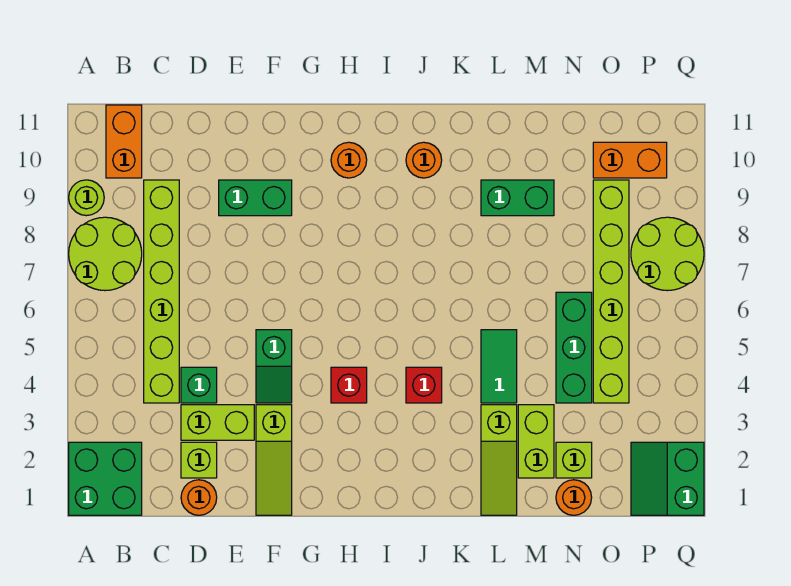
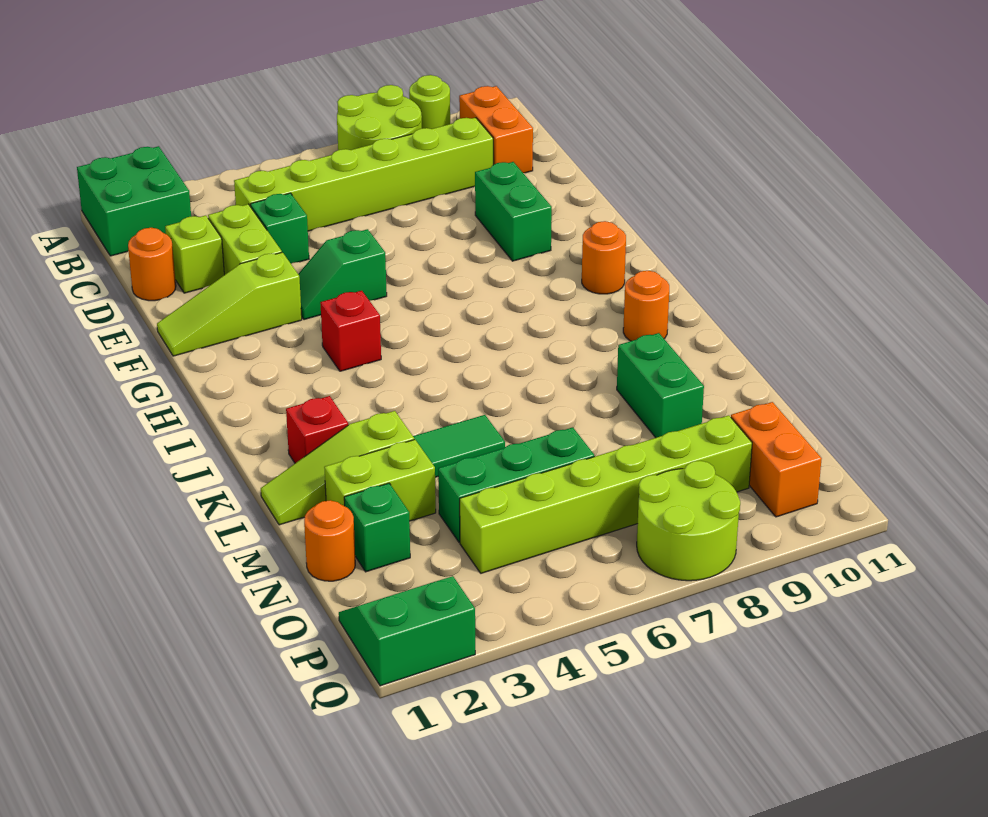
orange 1x2 brick [106,105,142,178] -> orange 1x2 brick turned to [459,86,533,173]
red 1x1 brick [406,367,442,403] -> red 1x1 brick moved to [286,396,348,463]
lime 1x1 brick [556,442,592,478] -> green 1x1 brick [344,483,410,572]

